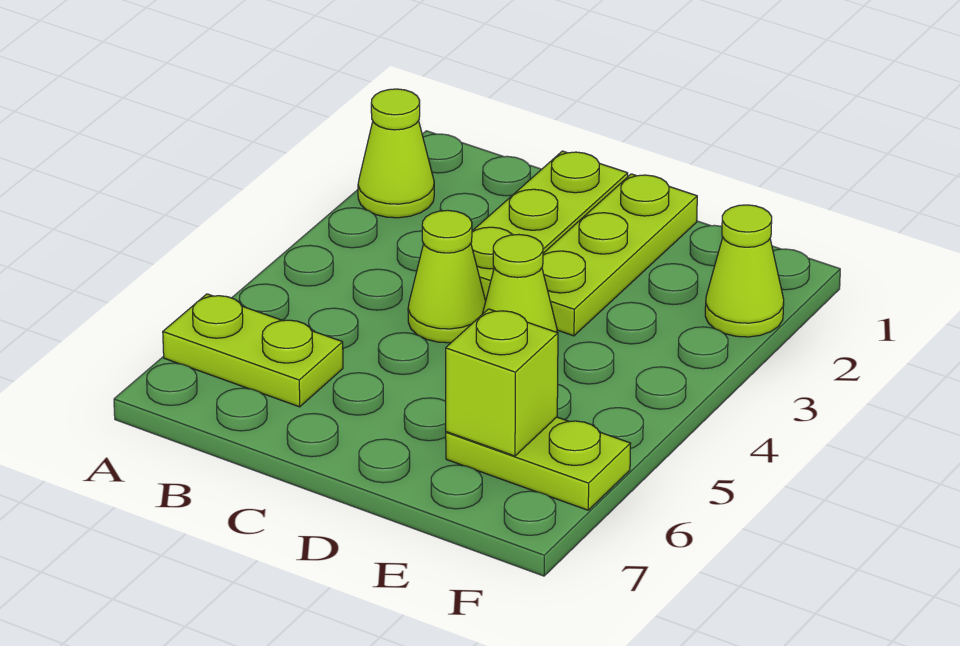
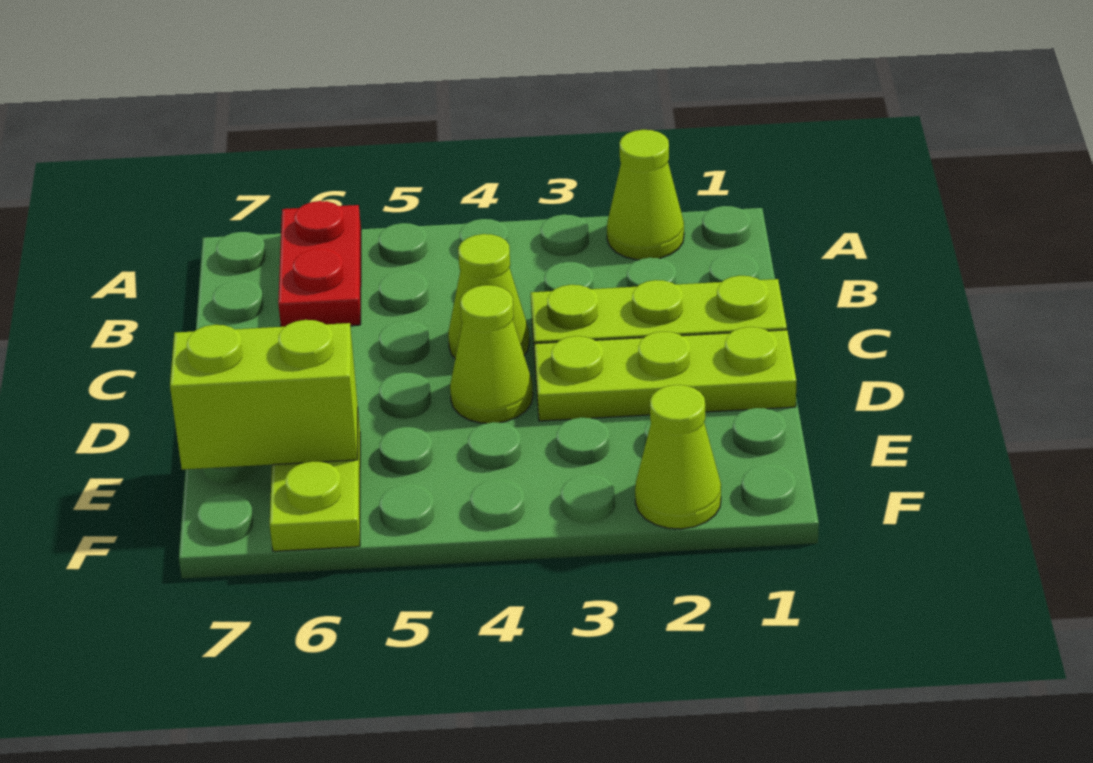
lime 1x2 plate [163,294,343,407] -> red 1x2 plate [278,201,361,327]
lime 1x1 brick [446,309,558,456] -> lime 1x2 brick [170,320,358,470]

